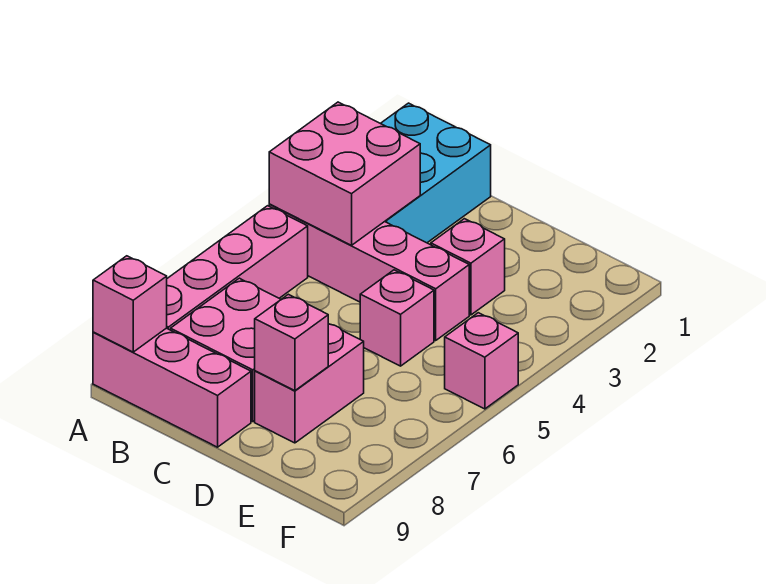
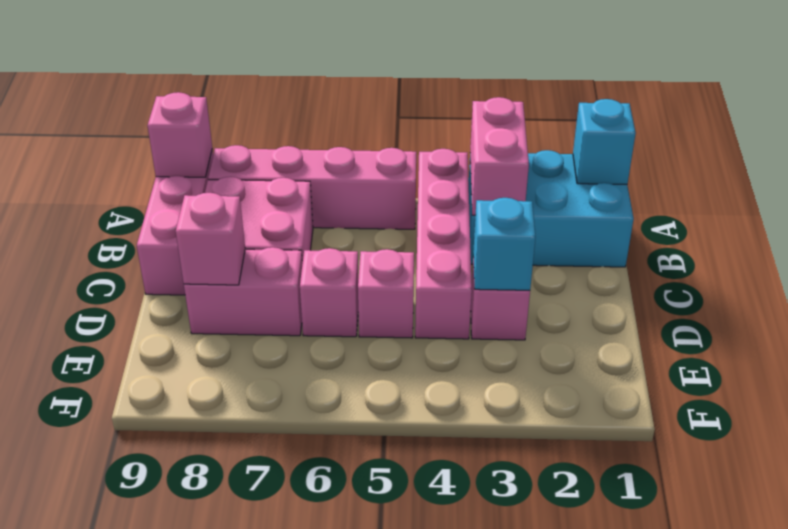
none -> cyan 1x1 brick [573,99,636,184]
pink 2x2 brick [269,102,420,245] -> pink 1x2 brick [470,97,529,215]
none -> cyan 1x1 brick [473,198,535,290]
pink 1x1 brick [445,313,518,409] -> pink 1x1 brick moved to [300,248,358,337]

